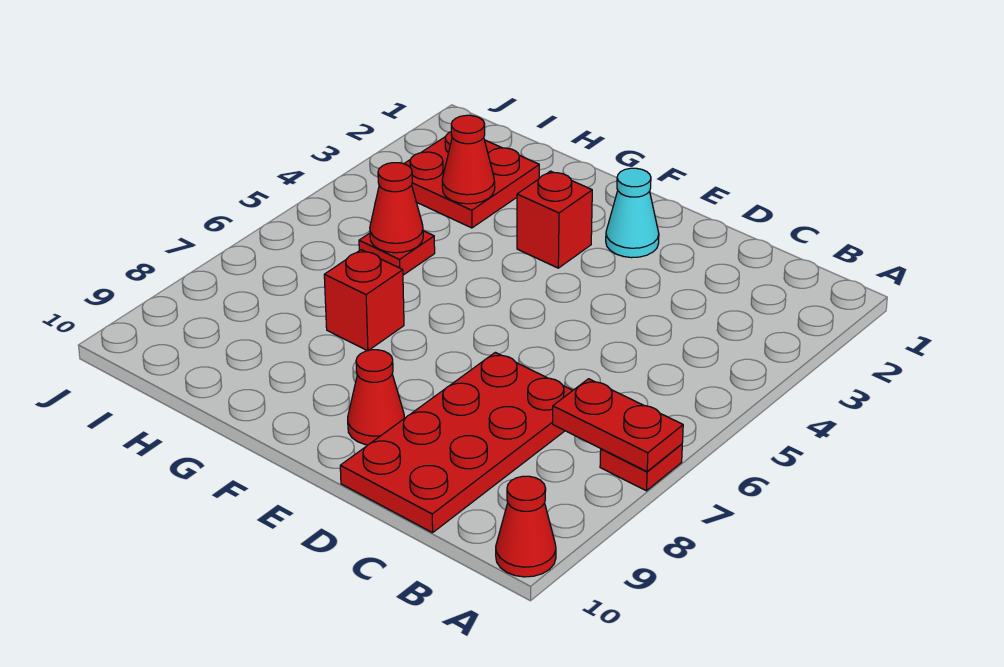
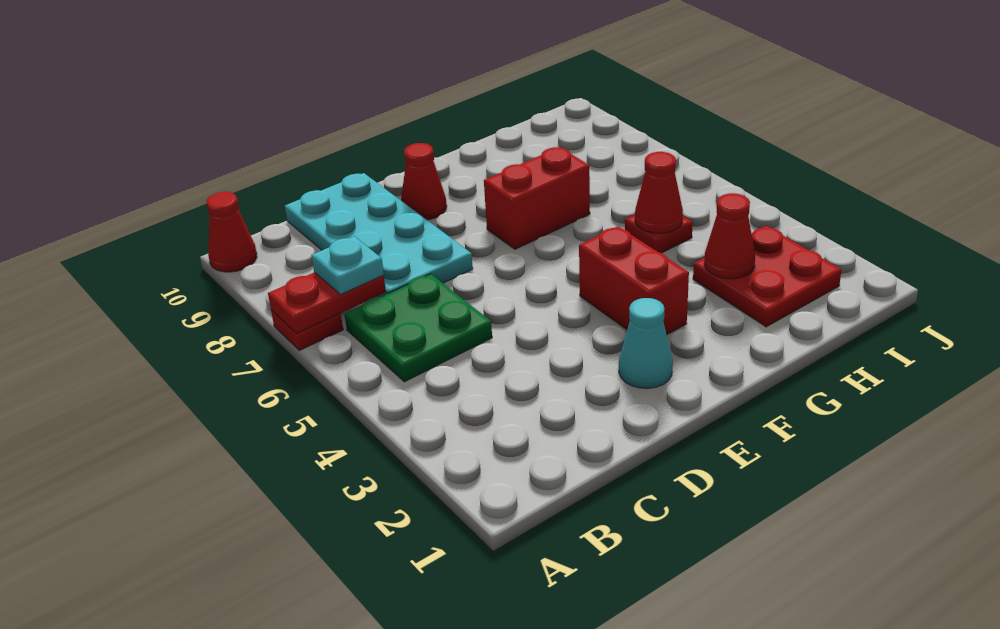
none -> green 2x2 plate [345,274,492,382]
none -> cyan 1x1 plate [311,236,384,295]
red 2x4 plate [340,352,573,533] -> cyan 2x4 plate [285,173,473,297]
red 1x1 brick [517,171,592,268] -> red 1x2 brick [579,226,689,335]
red 1x1 brick [324,250,404,351] -> red 1x2 brick [484,147,590,249]

